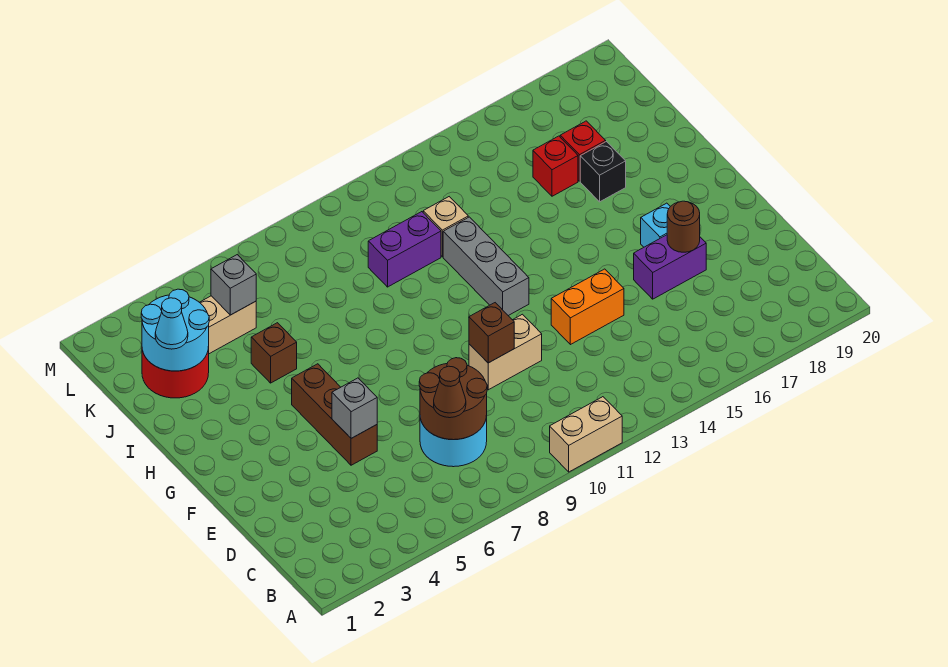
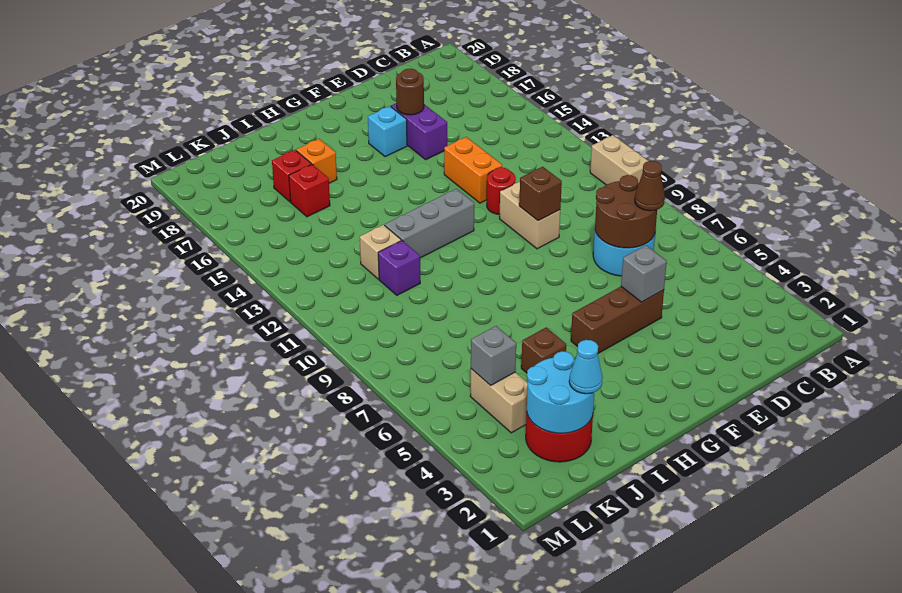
none -> red 1x1 round brick [487,167,516,214]
black 1x1 brick [580,142,626,202] -> orange 1x1 brick [296,139,337,183]
purple 1x2 brick [368,212,441,287] -> purple 1x1 brick [378,240,420,295]

